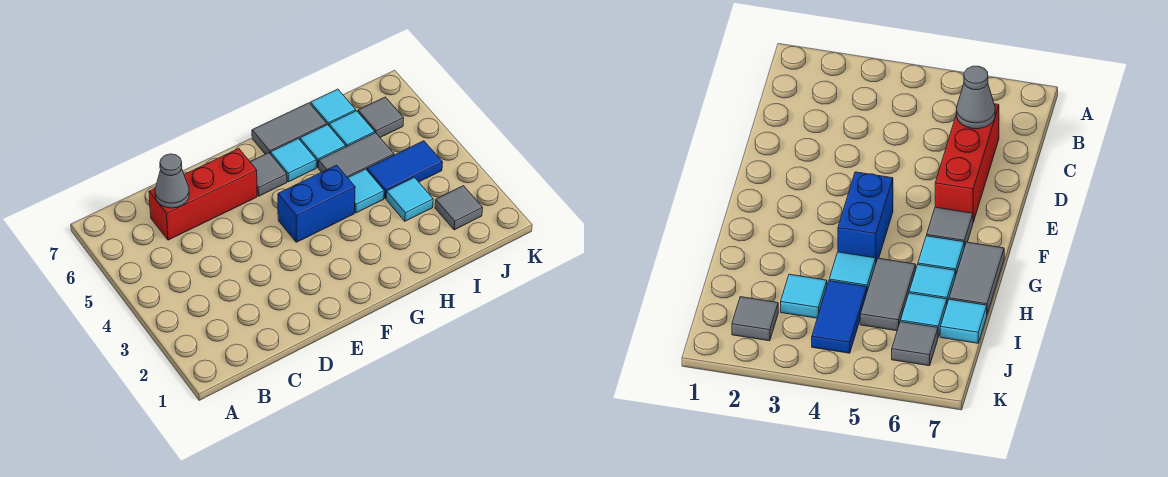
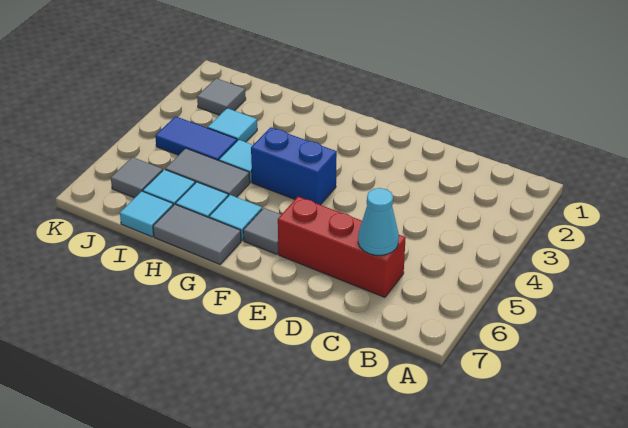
grey 1x1 cone [155,154,189,208] -> cyan 1x1 cone [358,188,399,255]

